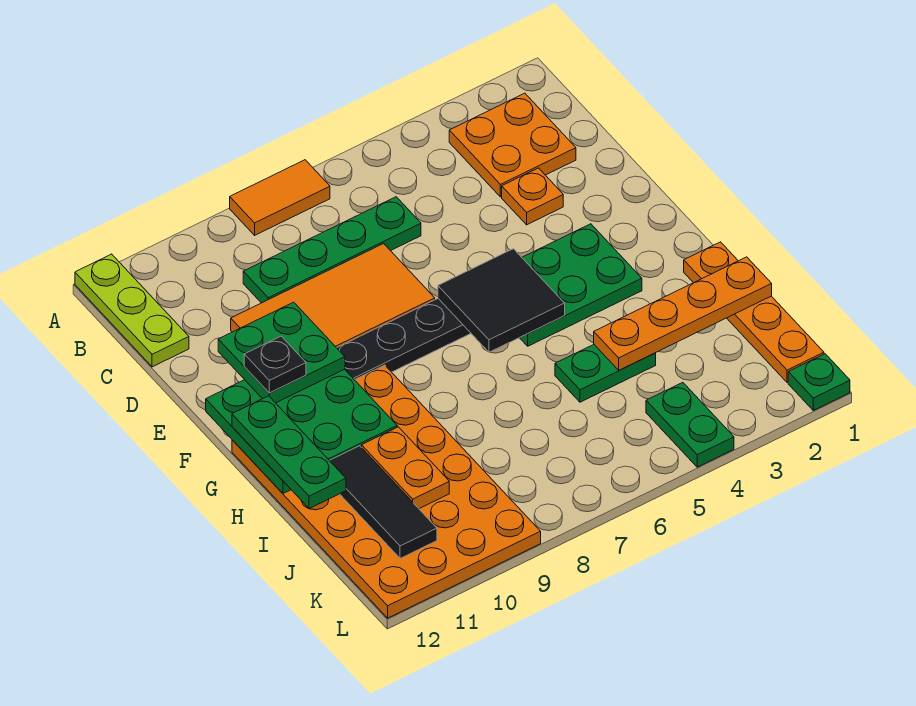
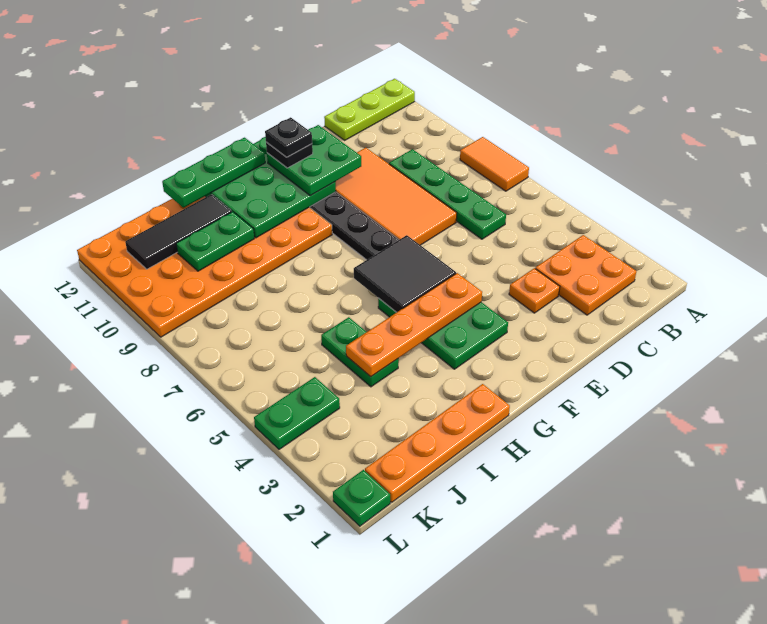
none -> black 1x1 plate [265,117,312,157]
orange 1x4 plate [594,257,772,370] -> orange 1x4 plate turned to [346,273,482,377]
orange 1x2 plate [362,427,449,509] -> green 1x2 plate [176,212,254,271]

